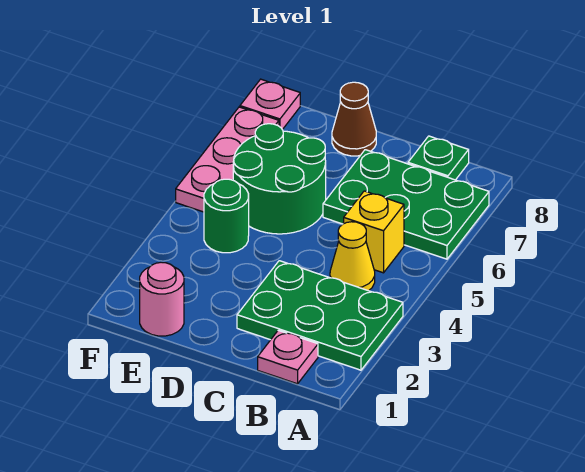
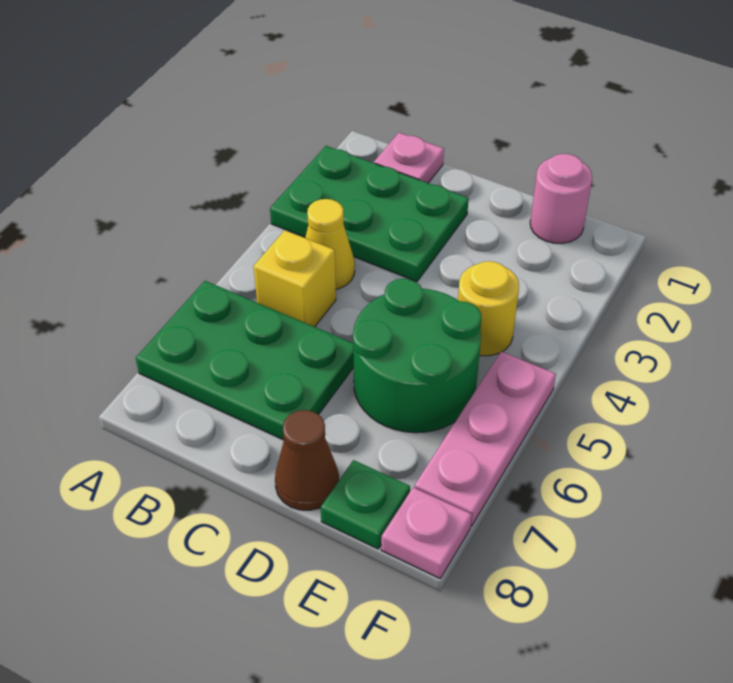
green 1x1 plate [408,136,469,180] -> green 1x1 plate moved to [321,460,410,549]
green 1x1 round brick [204,179,249,253] -> yellow 1x1 round brick [458,261,519,356]

